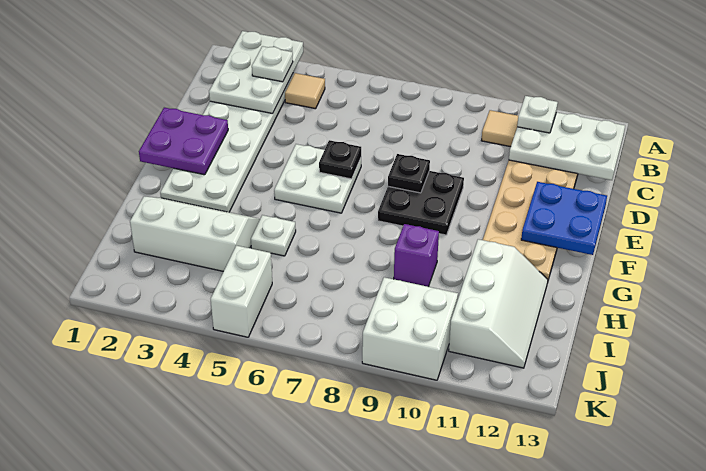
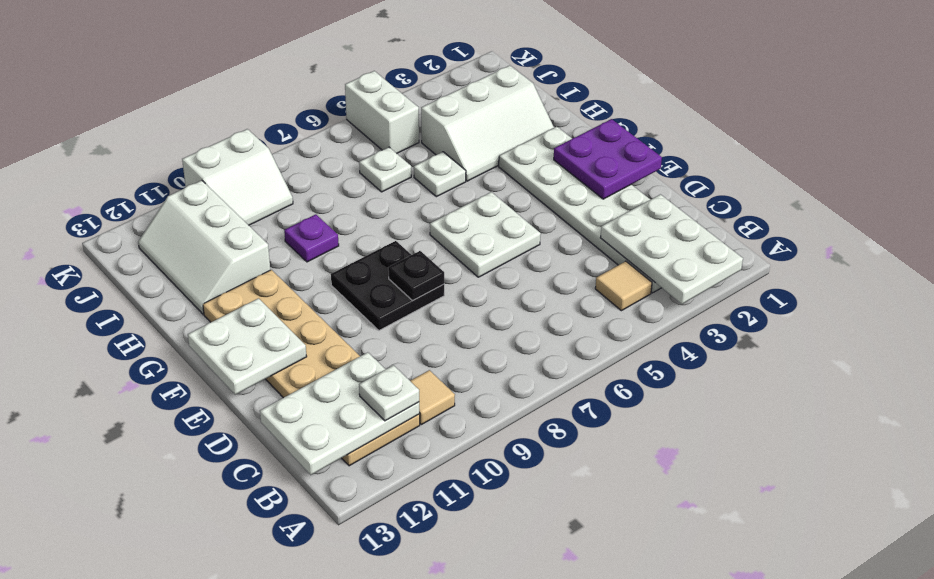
white 1x1 plate [252,46,293,82] -> white 1x1 plate moved to [359,147,411,192]
black 1x1 plate [319,140,361,179] -> none
blue 2x2 plate [521,182,607,255] -> white 2x2 plate [188,298,307,395]
purple 1x1 brick [394,224,439,287] -> purple 1x1 plate [284,214,339,262]
white 2x2 brick [362,277,458,380] -> white 2x2 slope [182,129,293,225]

